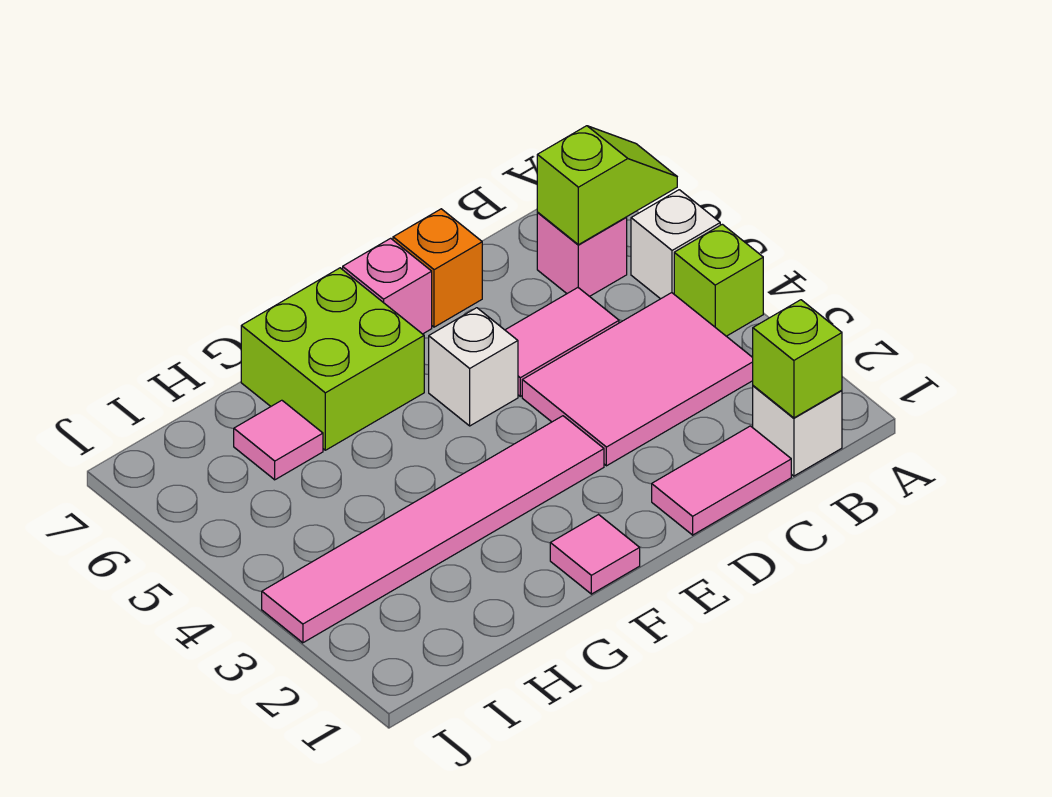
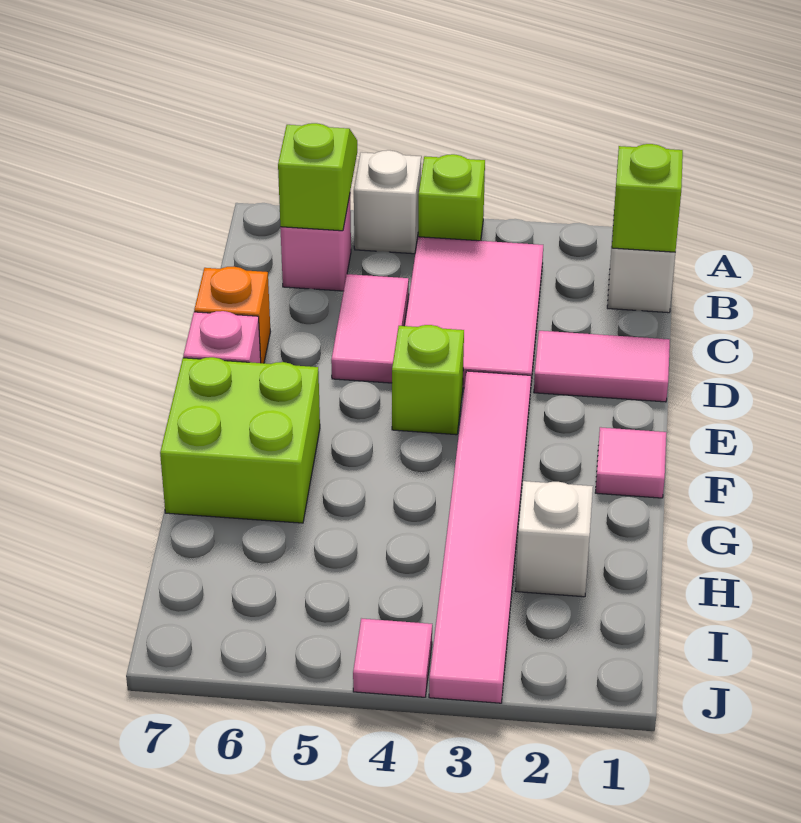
pink 1x2 tile [652,426,791,535] -> pink 1x2 tile turned to [534,331,670,402]
none -> lime 1x1 brick [392,325,464,435]
white 1x1 brick [429,308,518,426] -> white 1x1 brick moved to [516,481,593,597]
pink 1x1 tile [234,400,323,480] -> pink 1x1 tile moved to [353,618,432,697]

